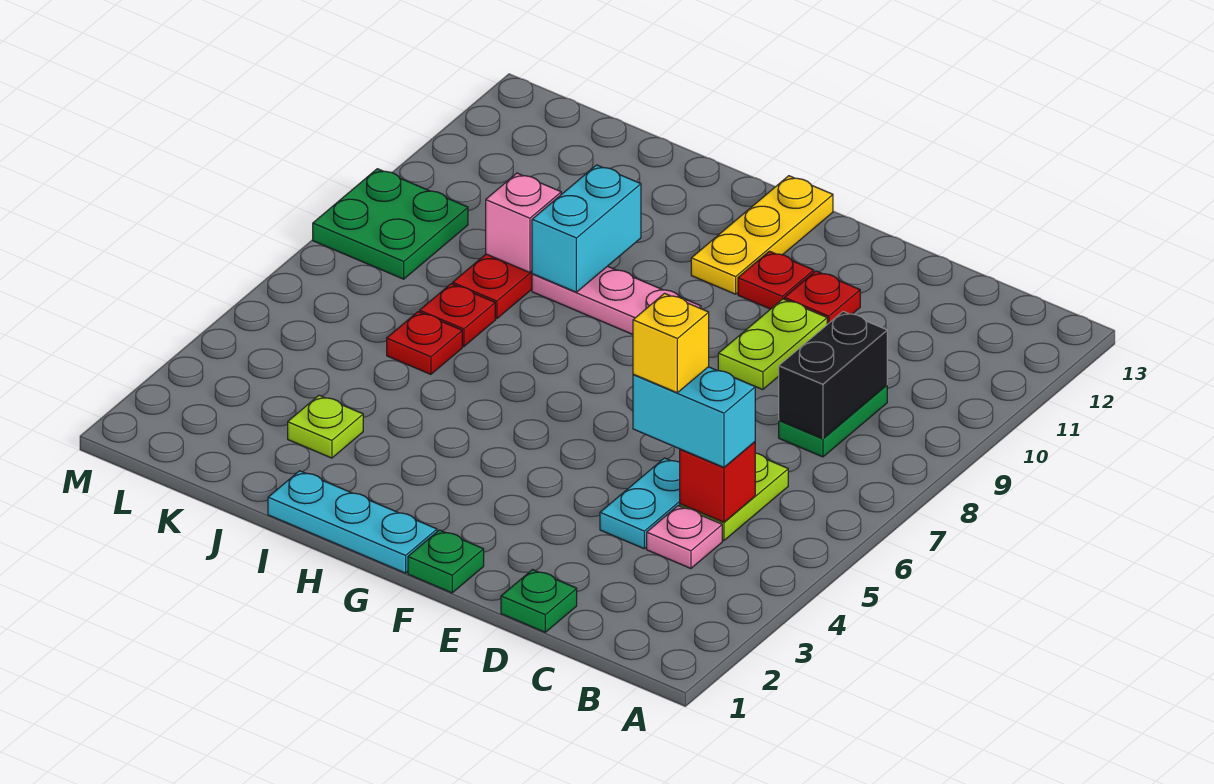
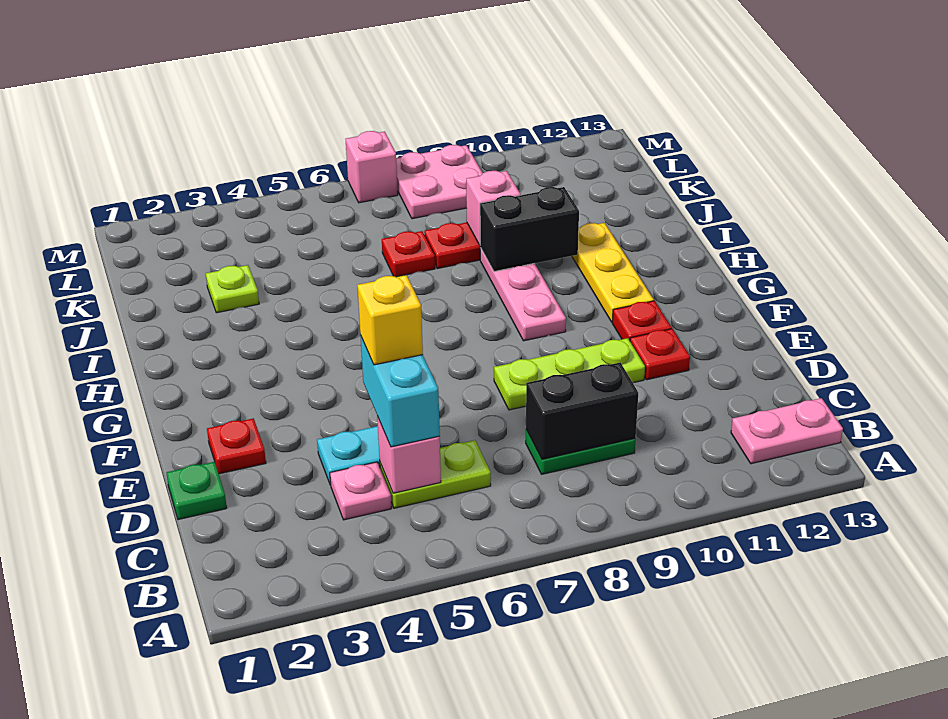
none -> pink 1x2 plate [731,398,843,464]
red 1x1 brick [680,442,755,522] -> pink 1x1 brick [377,416,441,493]
lime 1x2 plate [718,299,827,390] -> lime 1x3 plate [494,338,645,410]
green 1x1 plate [408,530,484,593] -> none
cyan 1x3 plate [268,471,437,573] -> none
yellow 1x3 plate [691,176,833,294] -> yellow 1x3 plate turned to [572,223,654,322]
cyan 1x2 brick [532,165,641,292] -> black 1x2 brick [480,187,579,271]
red 1x1 plate [387,312,462,374] -> red 1x1 plate moved to [207,418,266,474]
green 2x2 plate [313,169,468,279] -> pink 2x2 plate [396,145,483,219]
none -> pink 1x1 brick [346,131,398,203]

